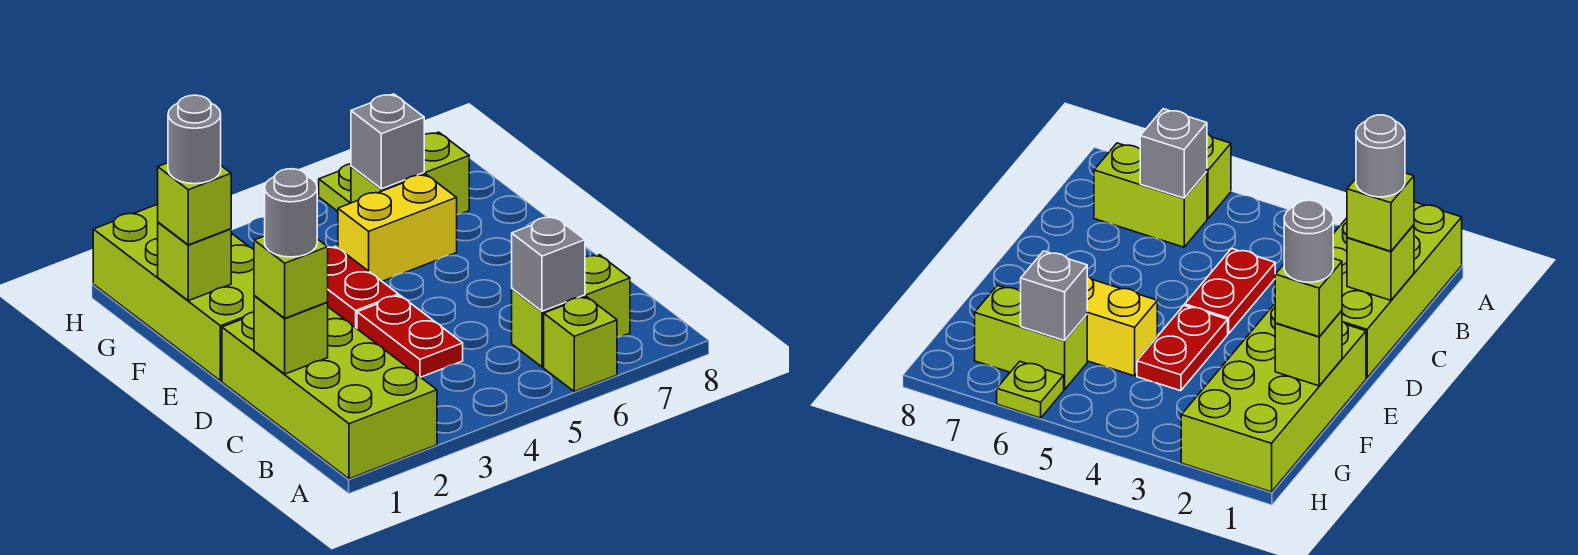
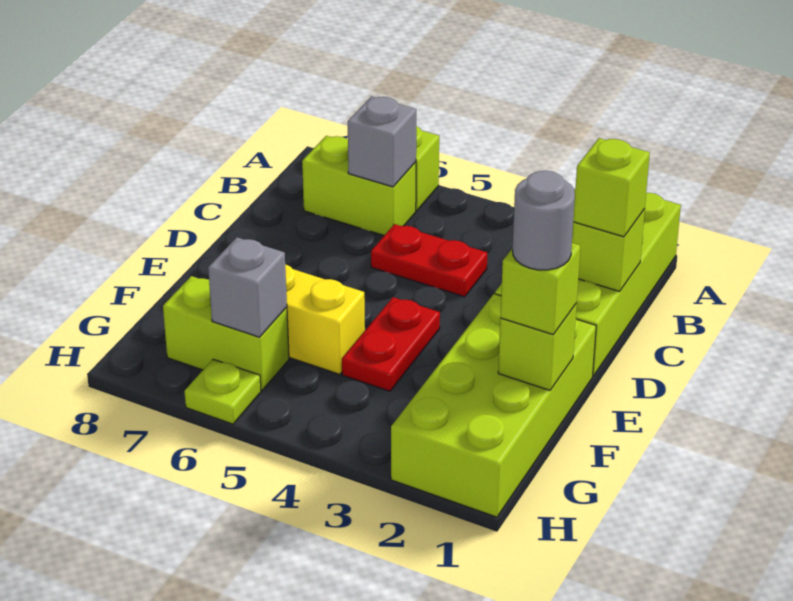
grey 1x1 round brick [265,169,317,257] -> none
red 1x2 plate [357,295,463,377] -> red 1x2 plate turned to [371,224,487,297]

